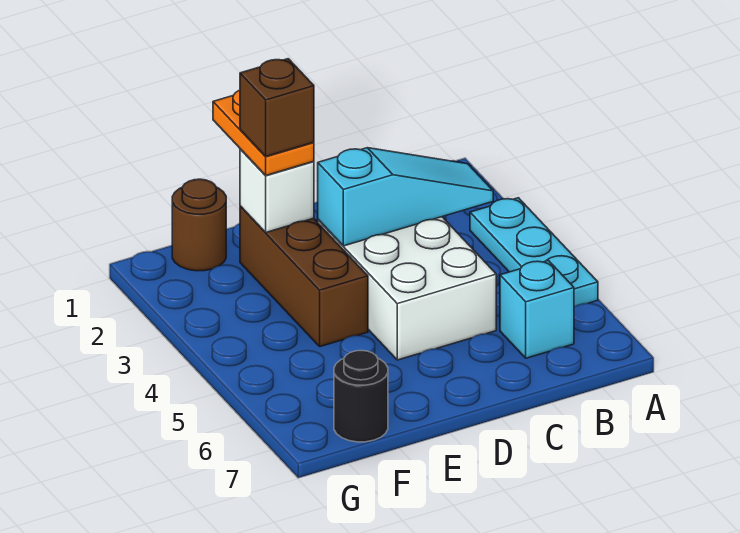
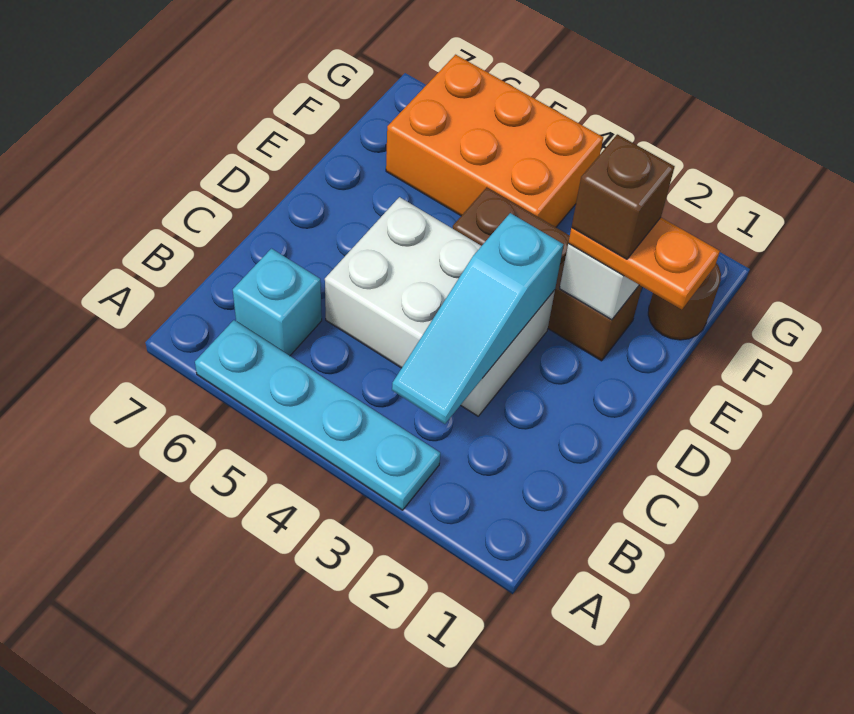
cyan 1x3 plate [470,198,598,307] -> cyan 1x4 plate [195,320,440,510]
none -> orange 2x3 brick [386,55,603,227]
black 1x1 round brick [334,351,388,442] -> none

